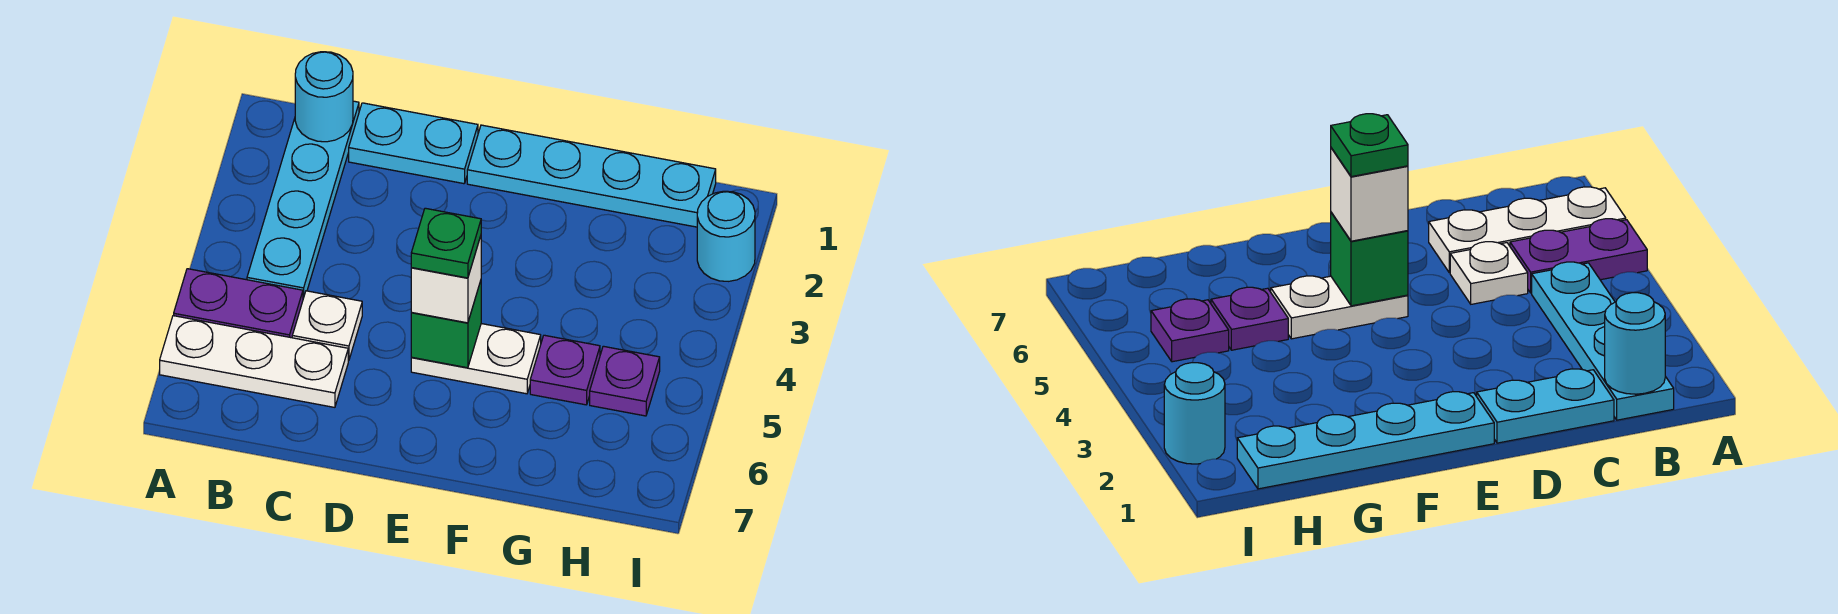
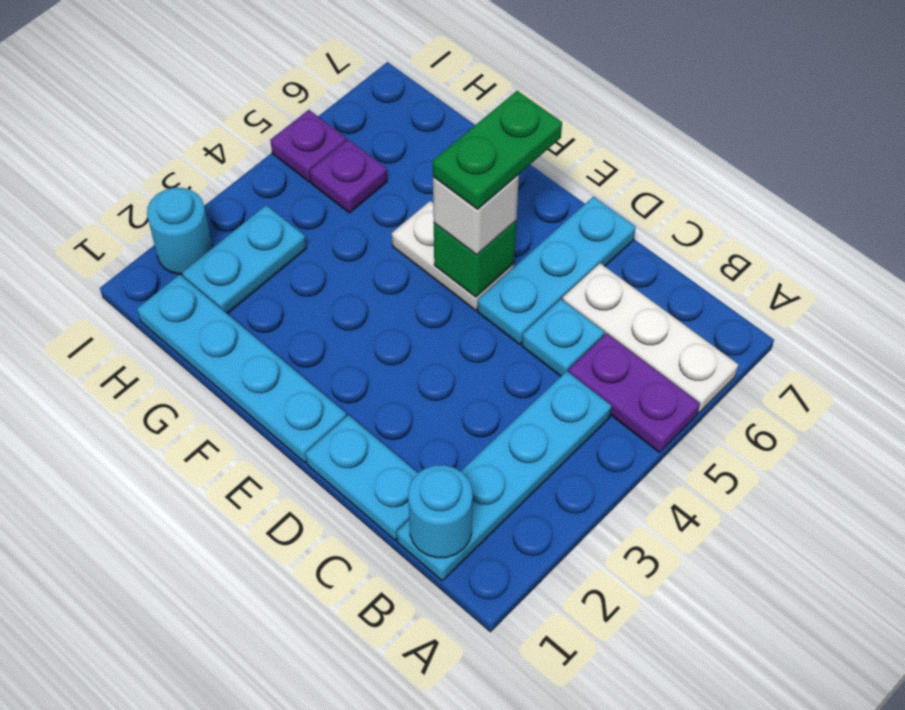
white 1x1 plate [292,291,362,360] -> cyan 1x1 plate [522,299,604,376]
none -> cyan 1x3 plate [478,197,636,344]
green 1x1 plate [411,208,481,278] -> green 1x2 plate [433,91,562,209]
purple 1x1 plate [530,335,600,405] -> purple 1x1 plate moved to [270,110,347,182]
none -> cyan 1x2 plate [182,205,306,314]

